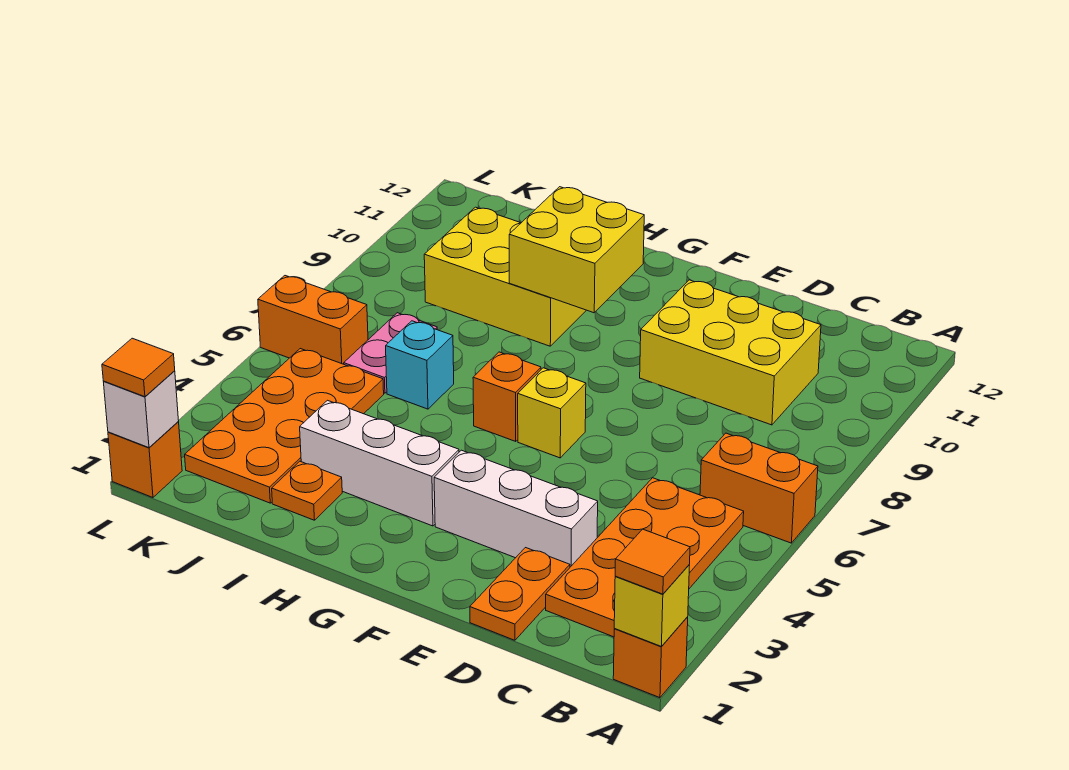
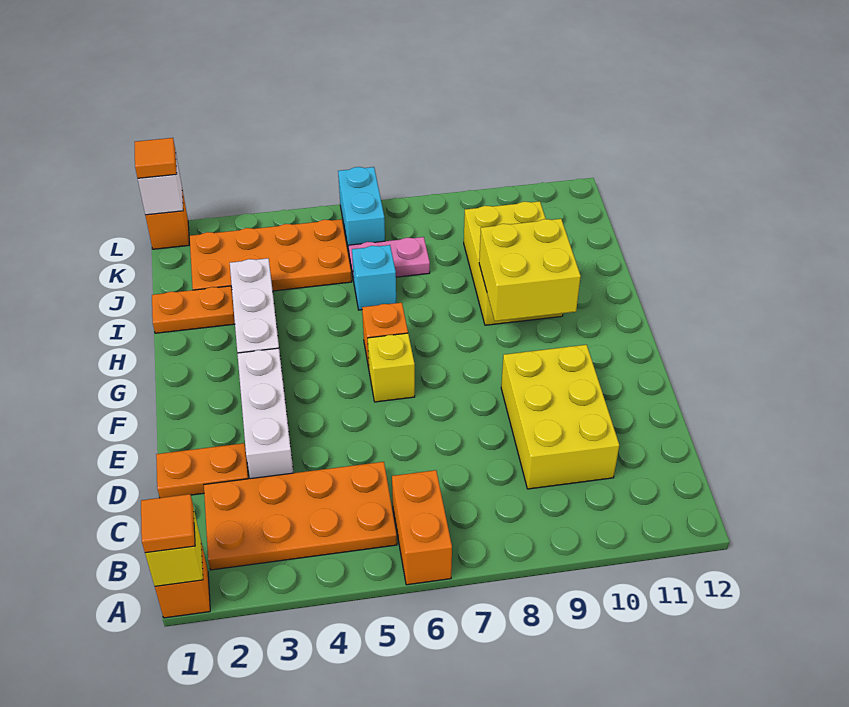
orange 1x1 plate [272,461,342,520] -> orange 1x2 plate [152,286,235,333]
orange 1x2 brick [258,276,368,364] -> cyan 1x2 brick [338,167,385,252]

